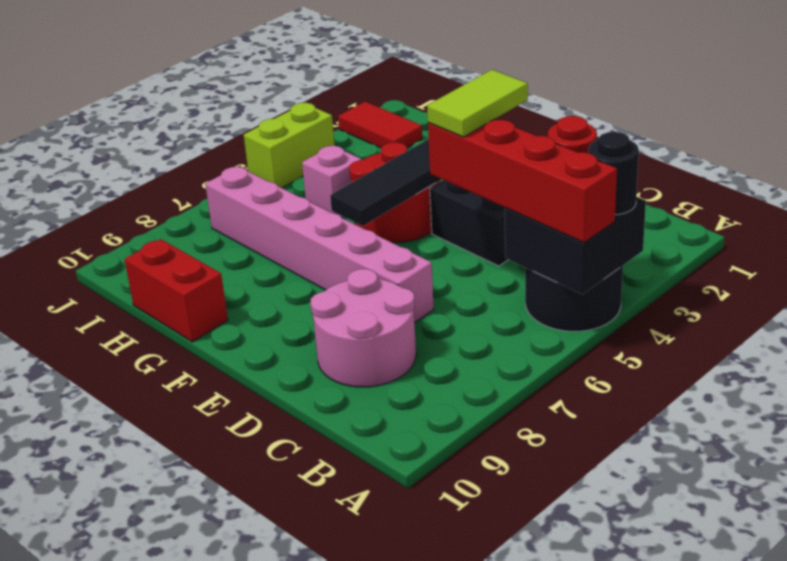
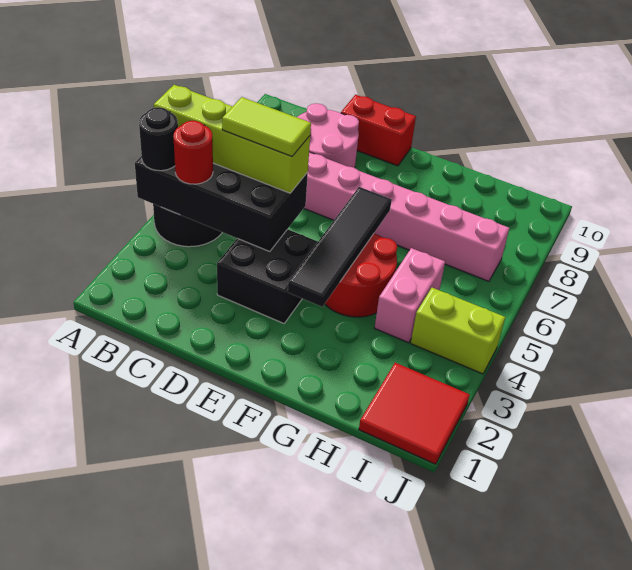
black 2x2 brick [505,197,646,294] -> black 2x4 brick [135,156,308,251]
red 1x4 brick [428,119,617,243] -> lime 1x4 brick [154,85,310,193]
lime 1x2 tile [427,70,528,137] -> lime 1x2 tile turned to [222,97,311,157]
red 1x2 brick [125,239,228,342] -> red 1x2 brick moved to [341,95,416,166]
pink 1x1 brick [302,146,362,217] -> pink 1x2 brick [375,248,445,343]
red 1x2 tile [338,102,422,148] -> red 2x2 tile [359,363,470,464]
lime 1x2 brick [244,103,335,188] -> lime 1x2 brick turned to [411,288,505,374]

